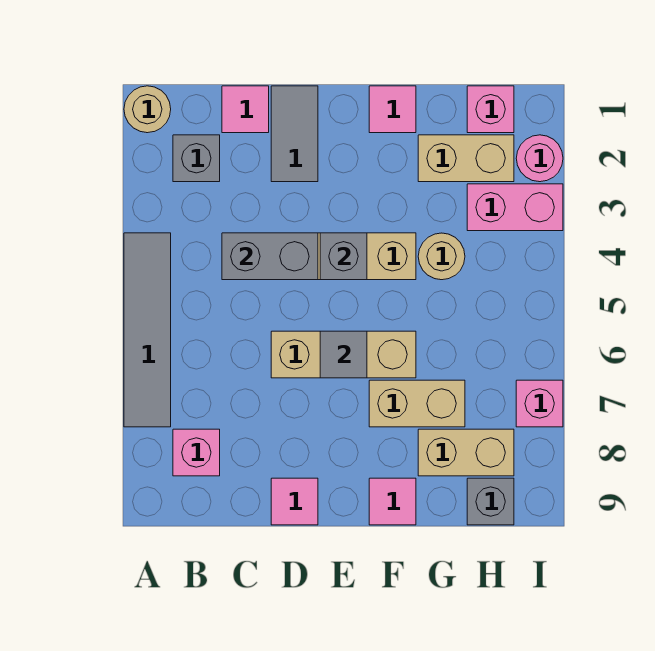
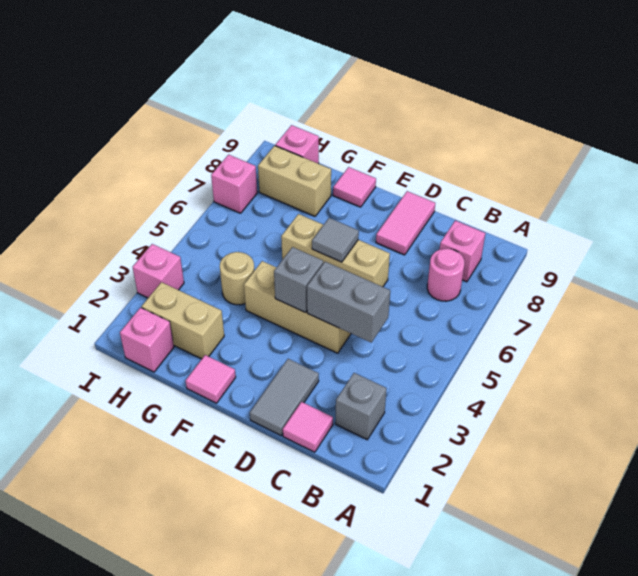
tan 1x1 round brick [124,86,171,133] -> none
grey 1x4 tile [124,233,171,427] -> none
pink 1x1 tile [271,478,318,525] -> pink 1x2 tile [376,191,435,255]
tan 1x2 brick [369,380,465,427] -> none
pink 1x2 brick [467,184,563,231] -> pink 1x1 brick [133,244,184,298]
grey 1x1 brick [467,478,514,525] -> pink 1x1 brick [275,125,319,164]
pink 1x1 round brick [516,135,563,182] -> pink 1x1 round brick moved to [427,248,464,301]

